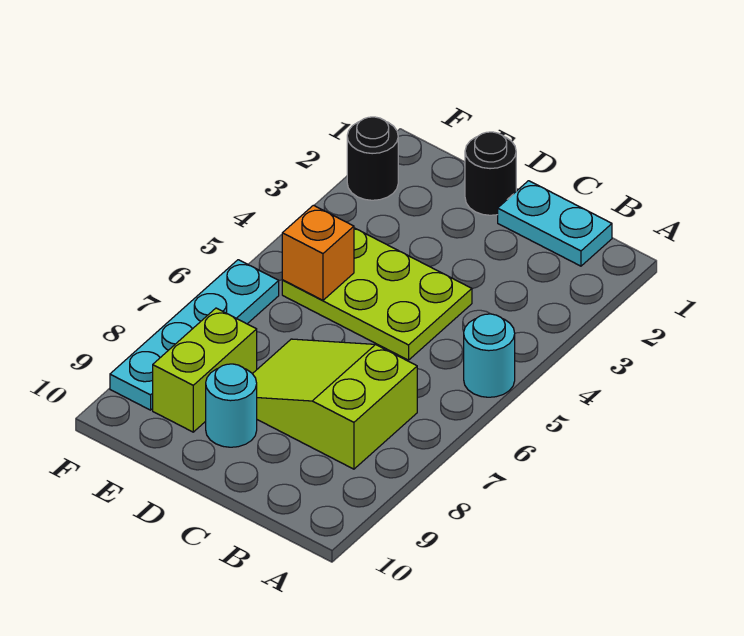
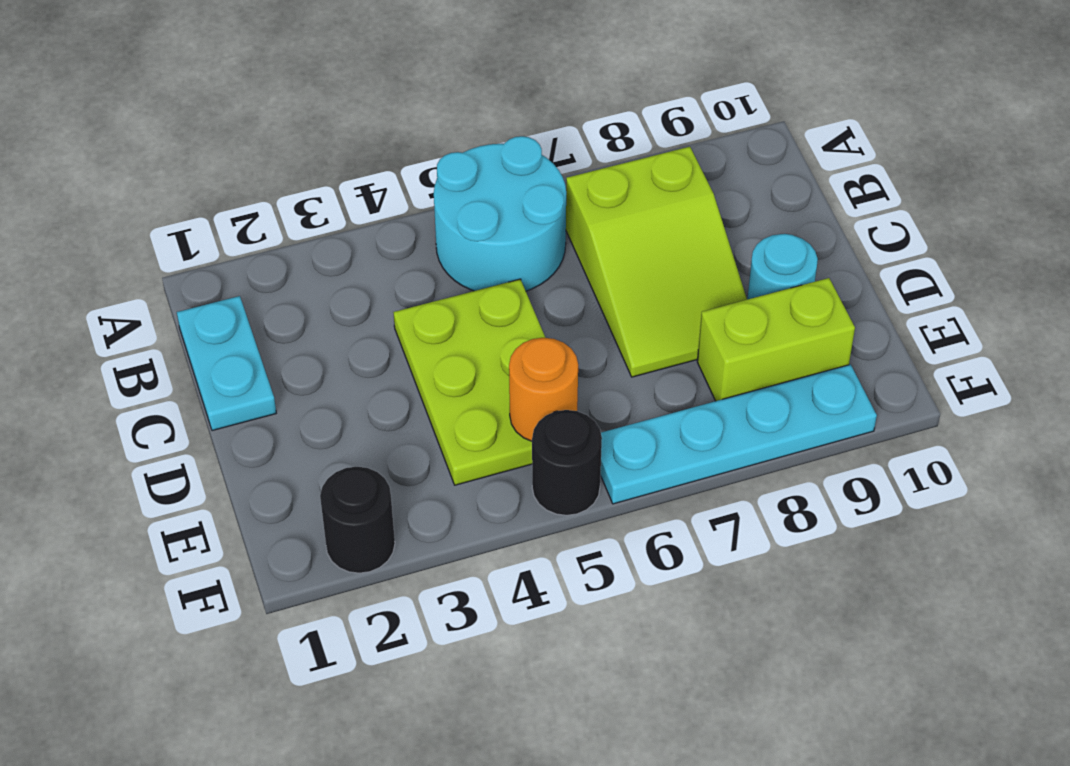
cyan 1x1 round brick [464,314,515,397] -> cyan 2x2 round brick [434,136,566,291]
black 1x1 round brick [465,132,516,215] -> black 1x1 round brick moved to [532,410,602,515]
orange 1x1 brick [282,205,354,300] -> orange 1x1 round brick [509,338,578,441]

